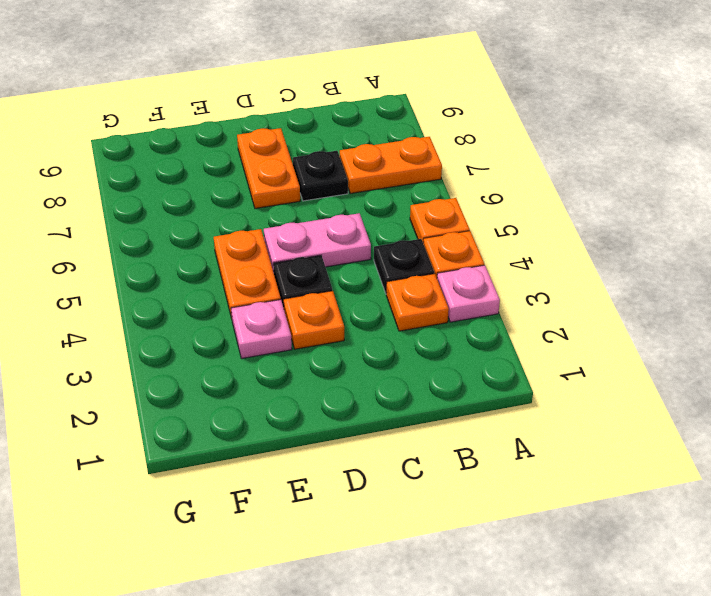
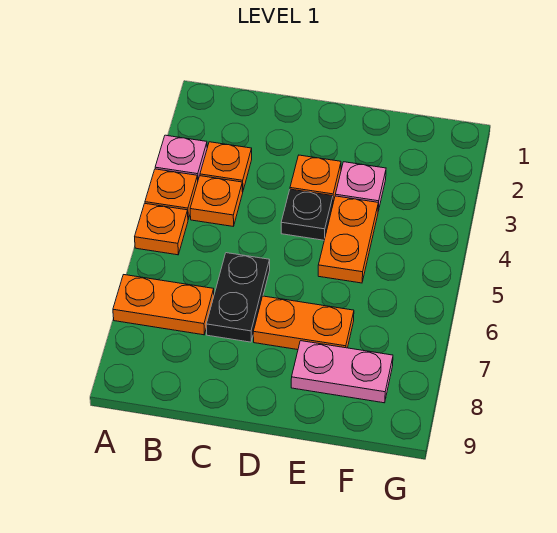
black 1x1 plate [374,239,434,293] -> orange 1x1 plate [190,176,243,226]
pink 1x2 plate [264,213,371,273] -> pink 1x2 plate moved to [291,341,393,403]
black 1x1 plate [293,151,348,201] -> black 1x2 plate [206,253,270,342]
orange 1x2 plate [237,128,300,208] -> orange 1x2 plate turned to [253,296,354,350]

